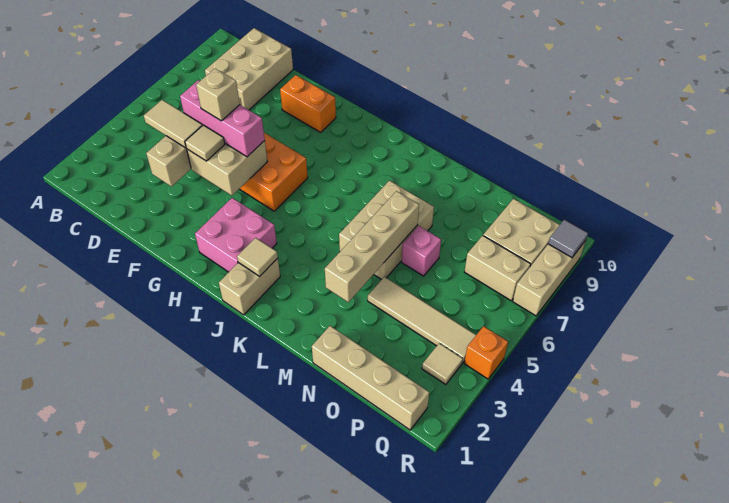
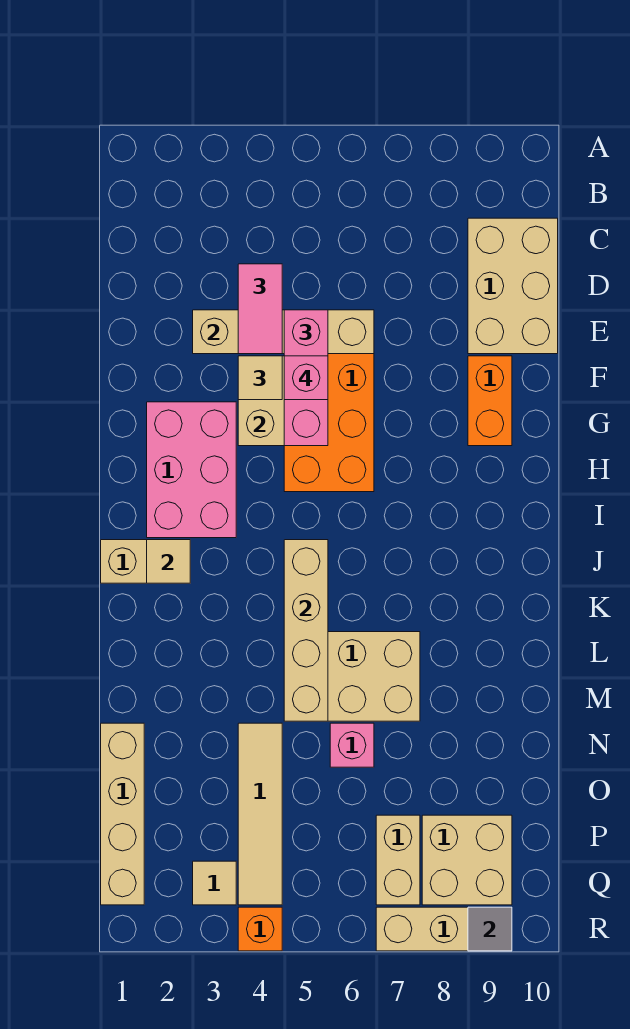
tan 2x3 brick [205,28,293,110] -> tan 2x3 brick turned to [468,218,558,354]
tan 1x2 tile [144,100,203,148] -> pink 1x2 tile [238,264,282,354]
tan 1x1 brick [196,68,240,121] -> pink 1x1 brick [284,356,328,400]
pink 2x2 brick [195,198,277,272] -> pink 2x3 brick [147,402,236,538]
tan 1x4 brick [325,191,419,302] -> tan 1x4 brick turned to [284,540,328,721]

